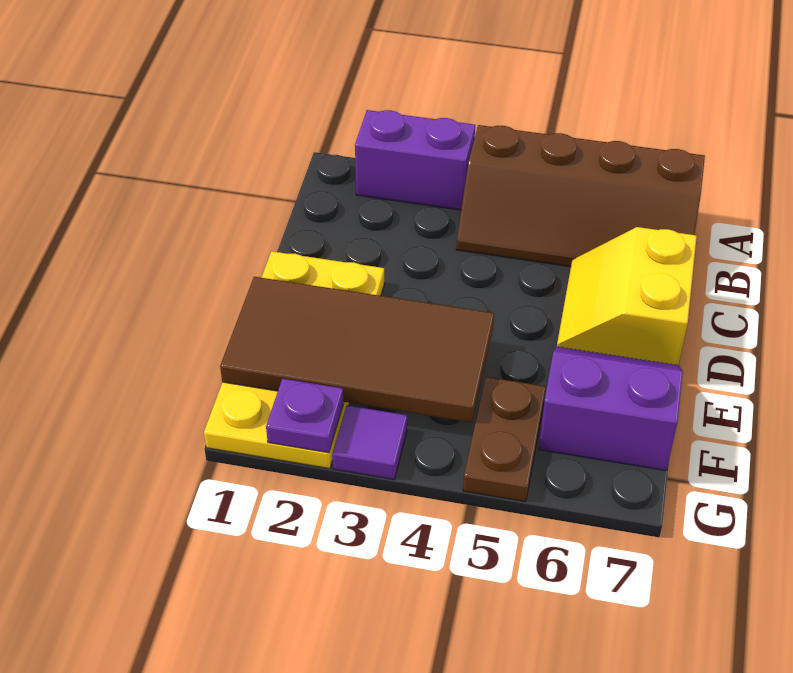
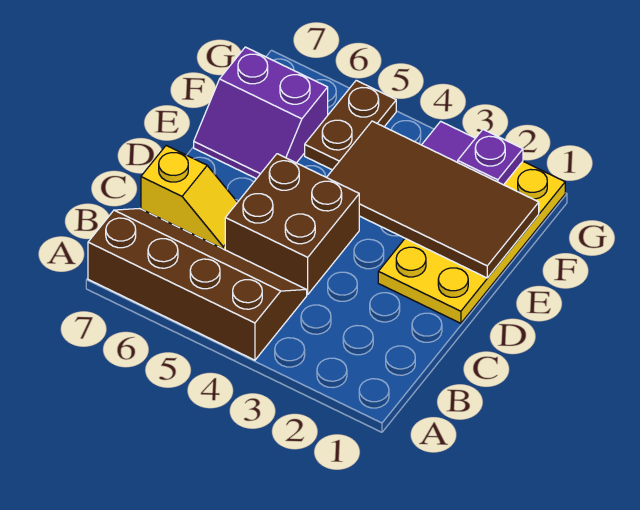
purple 1x2 brick [355,110,475,210] -> none
none -> brown 2x2 brick [225,154,359,295]
yellow 2x2 slope [557,227,697,365] -> yellow 1x2 slope [141,146,237,250]

